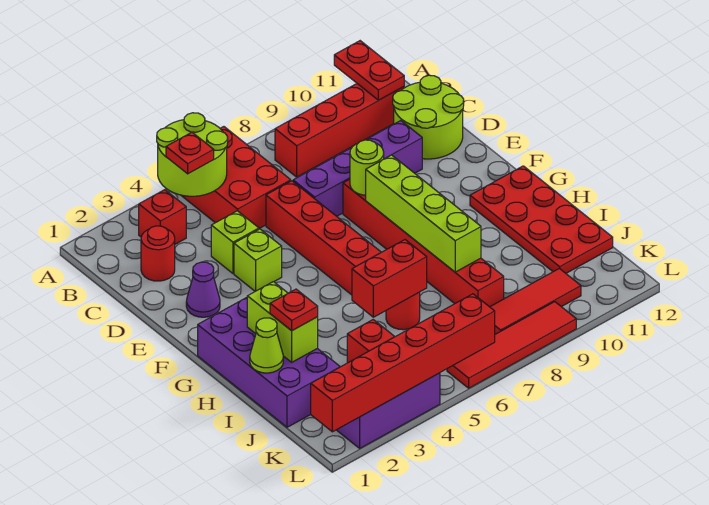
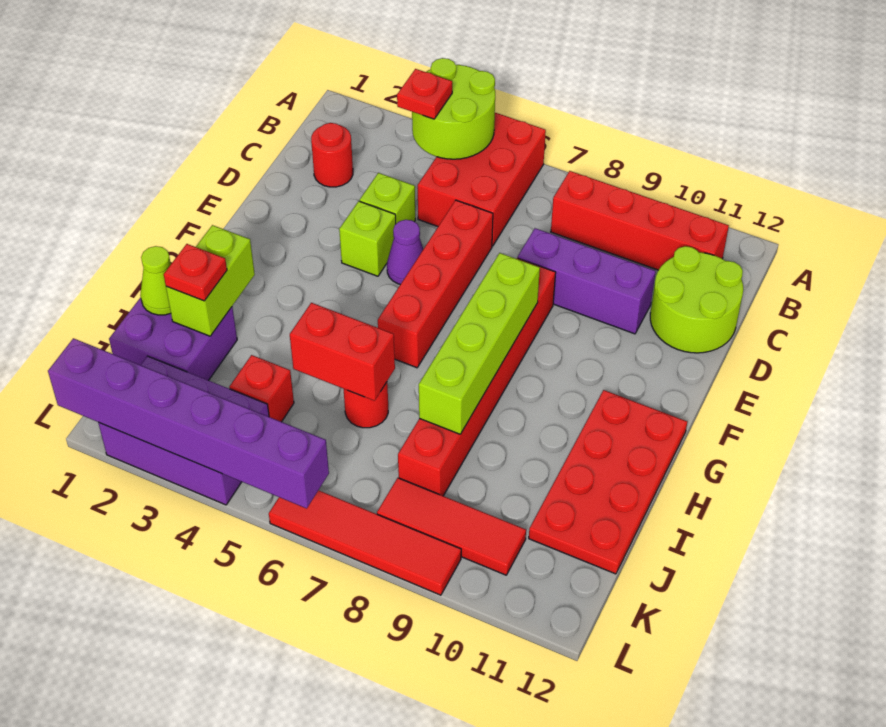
red 1x2 plate [334,41,404,100] -> none
red 1x1 brick [139,190,186,244] -> none
purple 1x4 brick [293,121,422,216] -> purple 1x3 brick [518,228,656,334]
purple 1x1 cone [186,262,220,317] -> purple 1x1 cone moved to [387,220,423,284]
lime 1x1 round brick [350,140,384,195] -> none
purple 2x4 brick [198,298,340,427] -> purple 2x2 brick [109,297,237,381]
red 1x6 brick [311,294,495,432] -> purple 1x6 brick [48,338,329,508]

